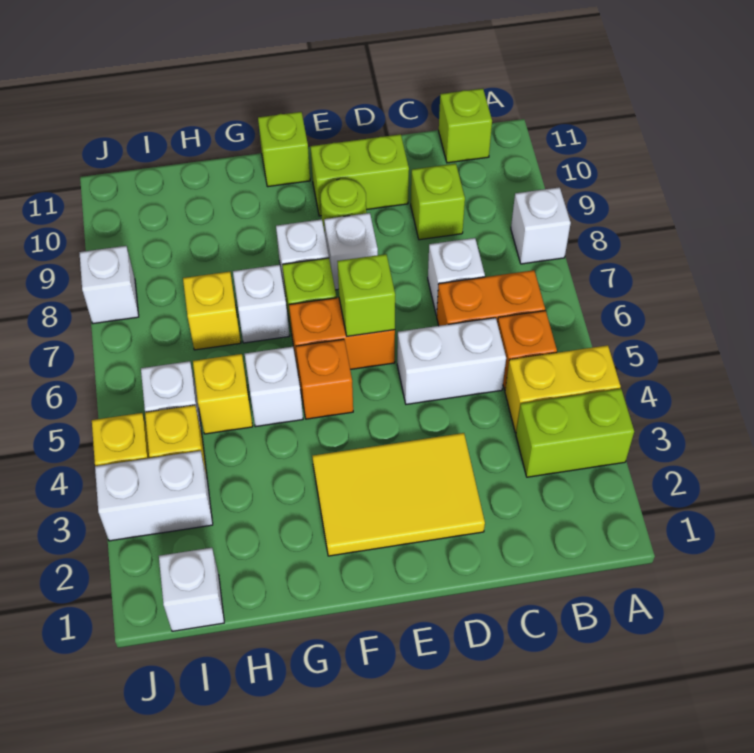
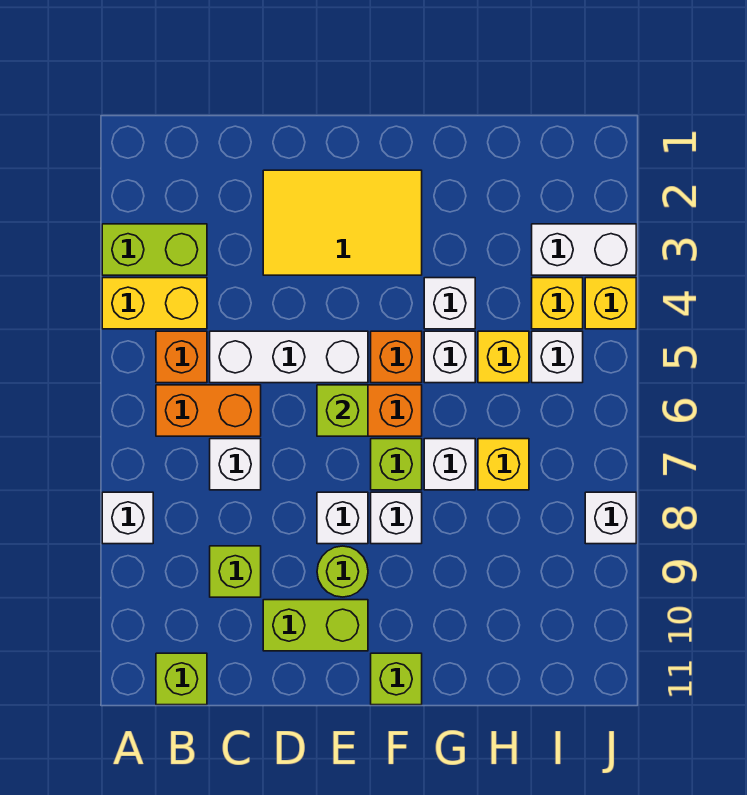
white 1x2 brick [397,318,506,404] -> white 1x3 brick [210,331,368,383]
white 1x1 brick [159,548,224,631] -> white 1x1 brick moved to [424,278,475,329]

